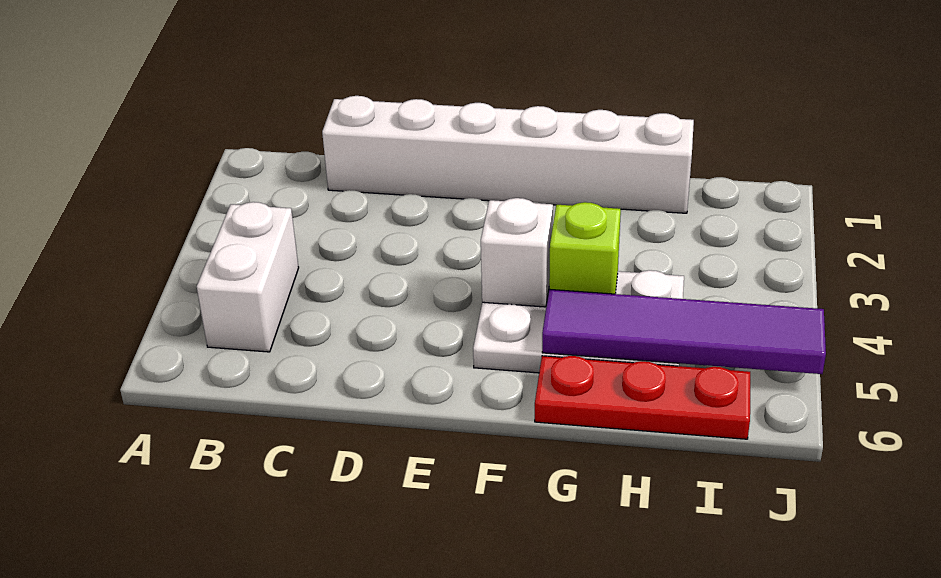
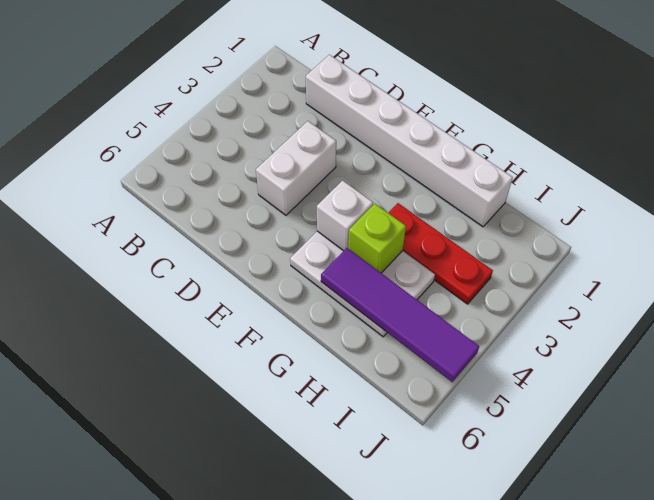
white 1x2 brick [197,202,299,352] -> white 1x2 brick moved to [256,121,336,215]
red 1x3 plate [535,356,750,439] -> red 1x3 plate moved to [389,203,493,304]

